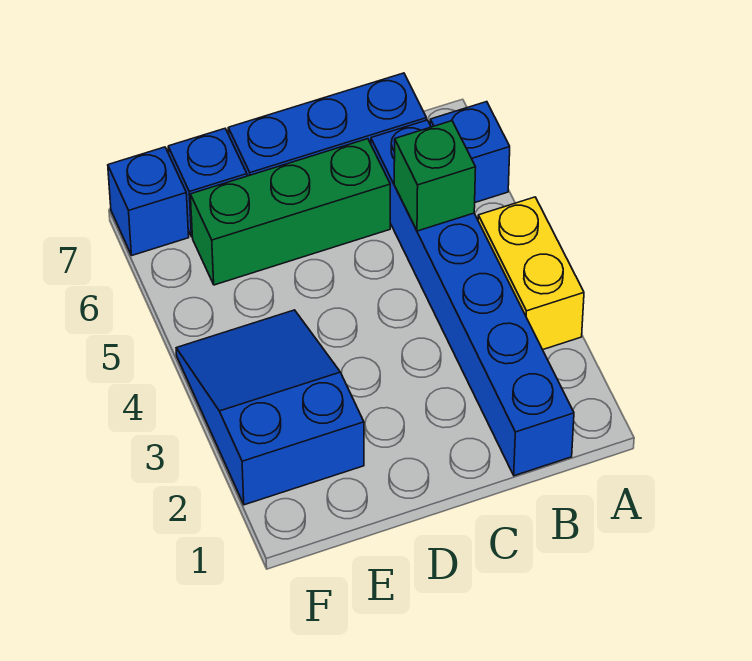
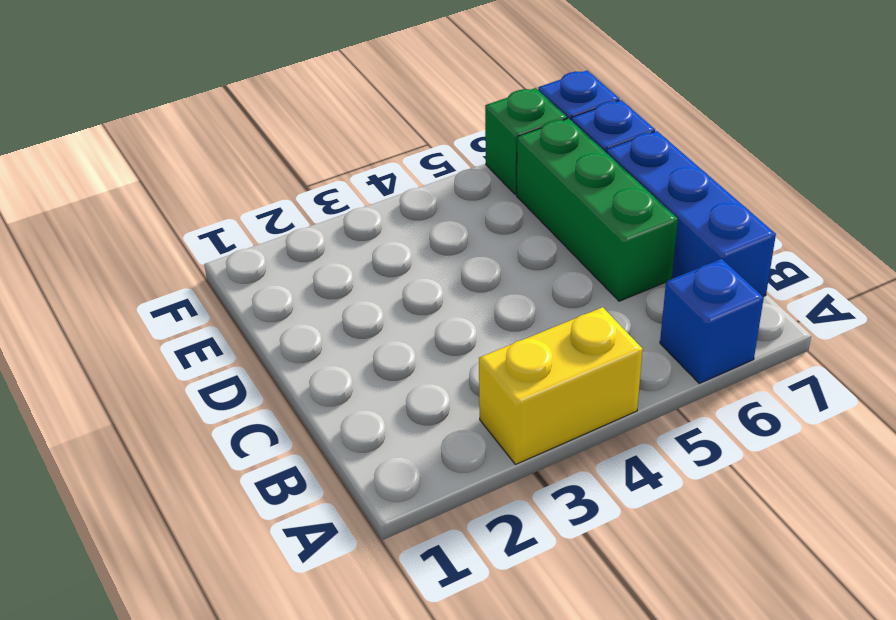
blue 1x6 brick [371,120,574,476] -> none
green 1x1 brick [394,121,476,231] -> green 1x1 brick moved to [485,88,567,195]
blue 2x3 slope [176,310,364,505] -> none

